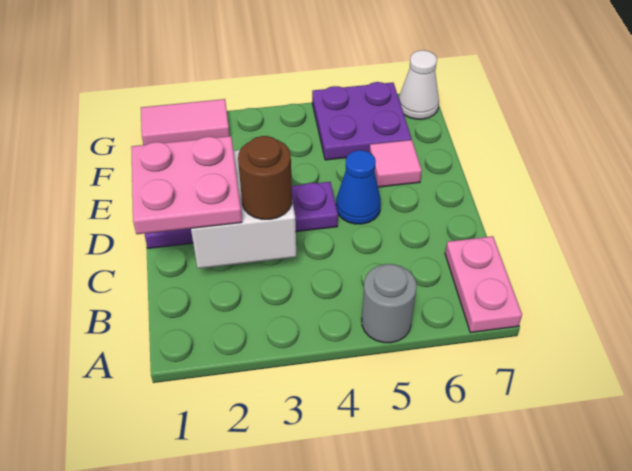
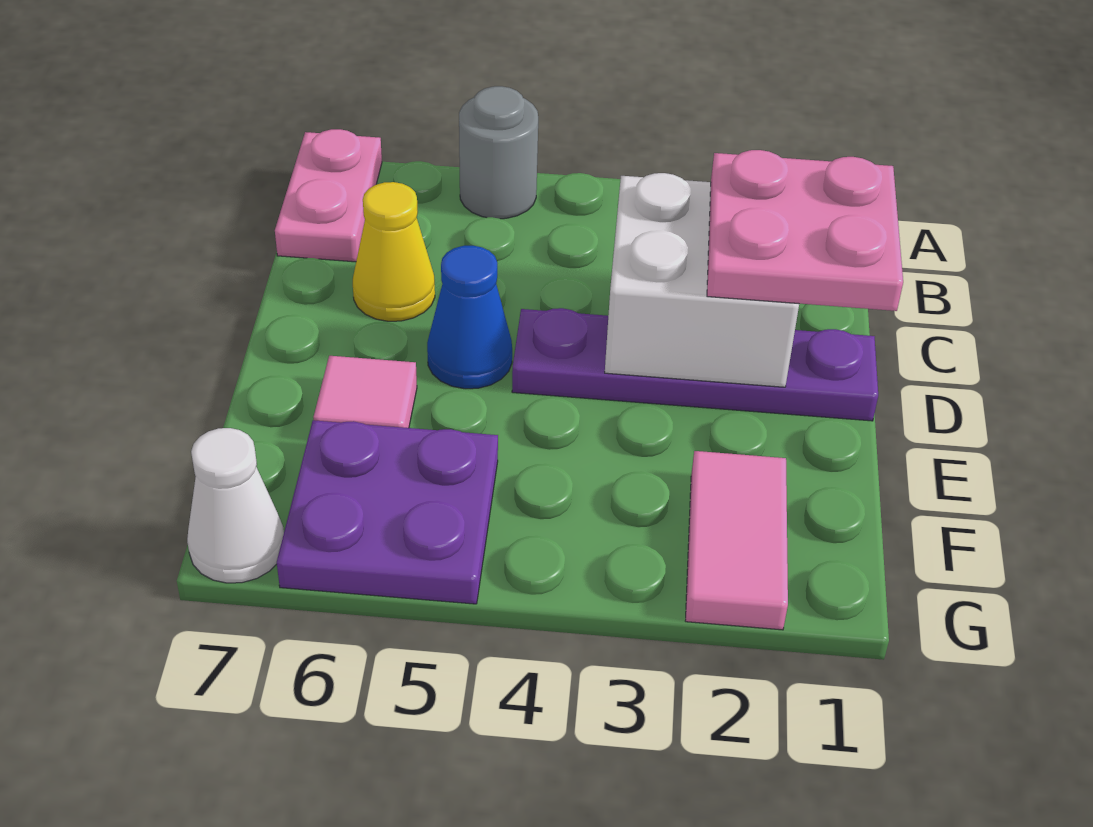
brown 1x1 round brick [238,136,292,219] -> none
none -> yellow 1x1 cone [353,182,435,321]
pink 1x2 tile [141,99,230,145] -> pink 1x2 tile turned to [686,451,788,630]

